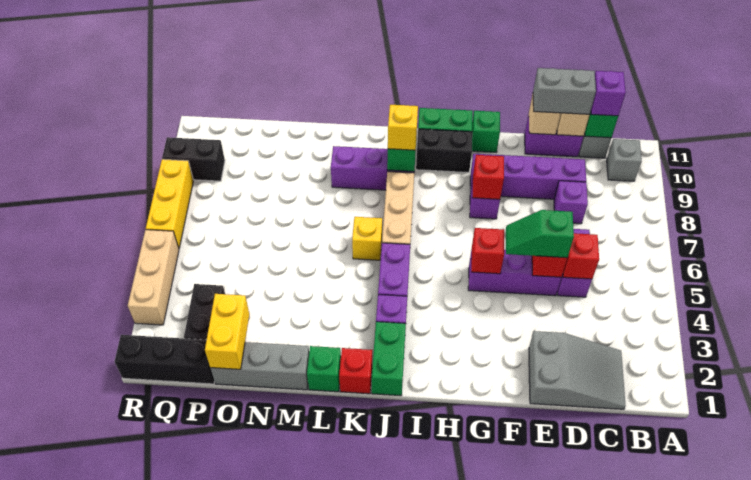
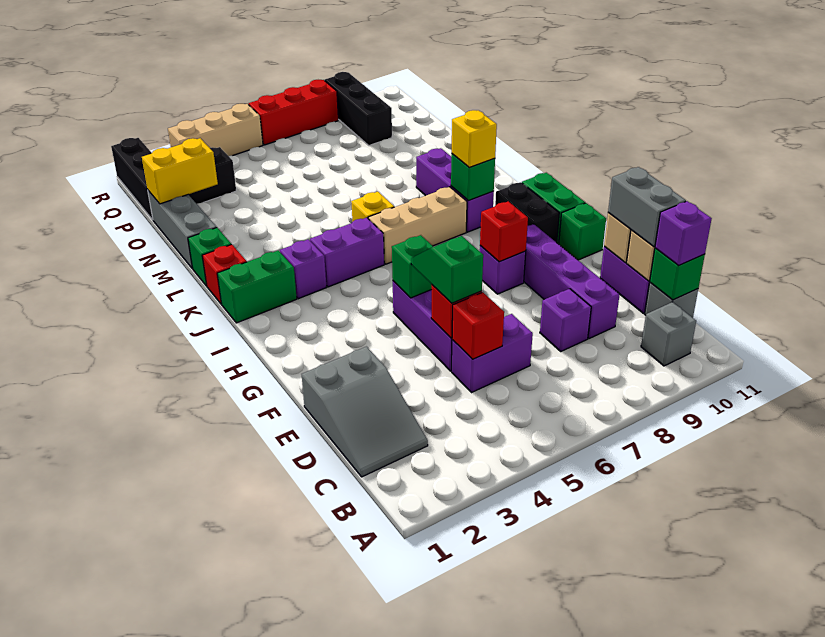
red 1x1 brick [471,228,504,274] -> green 1x1 brick [392,235,434,298]
black 1x2 brick [162,137,225,181] -> black 1x3 brick [325,72,392,145]
yellow 1x3 brick [146,159,193,248] -> red 1x3 brick [249,80,338,145]

